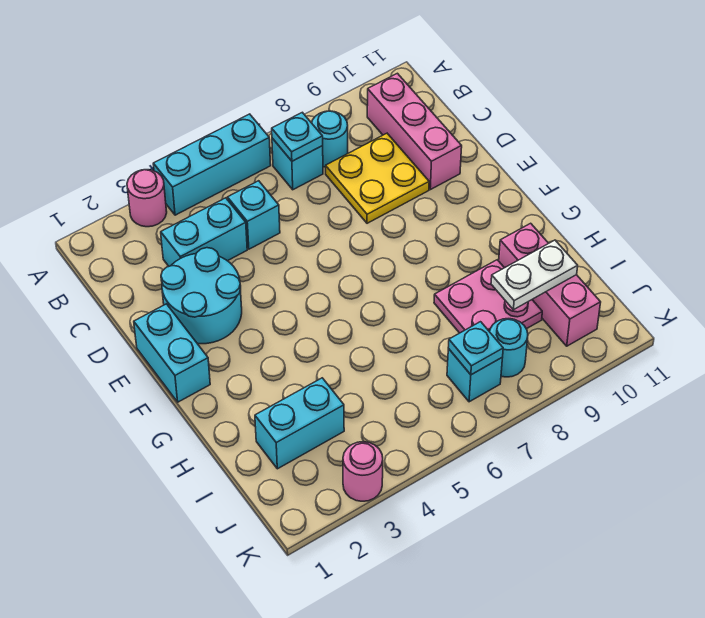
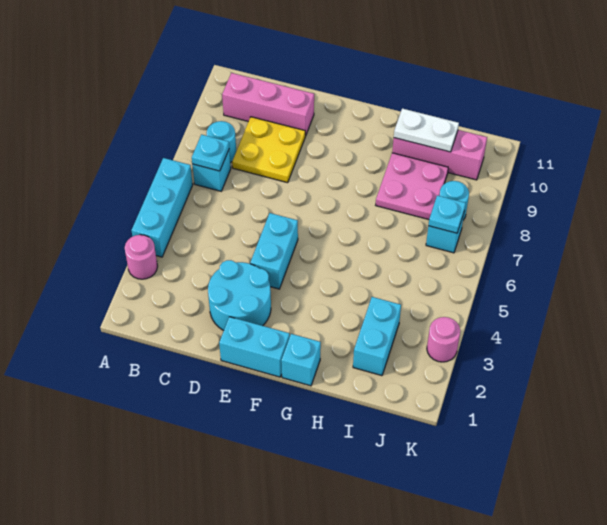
cyan 1x2 brick [161,198,247,266] -> cyan 1x2 brick moved to [250,213,298,289]
cyan 1x1 brick [227,181,280,249] -> cyan 1x1 brick moved to [281,334,321,386]
white 1x2 plate [491,240,578,310] -> white 1x2 plate turned to [394,108,459,152]

